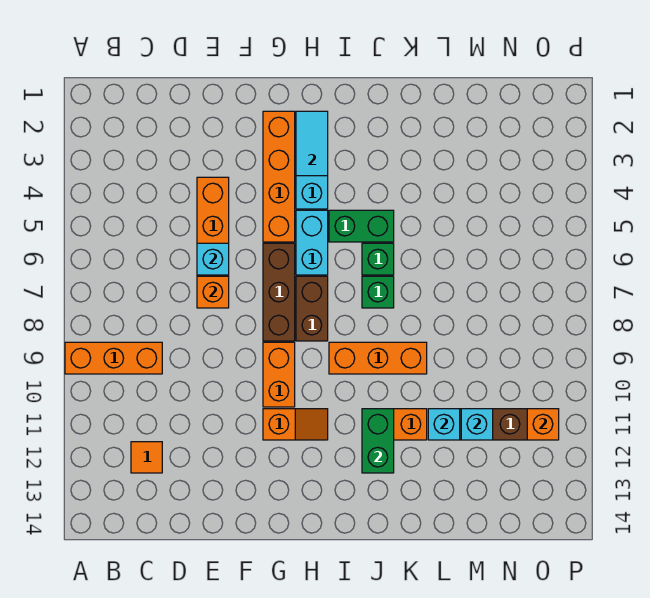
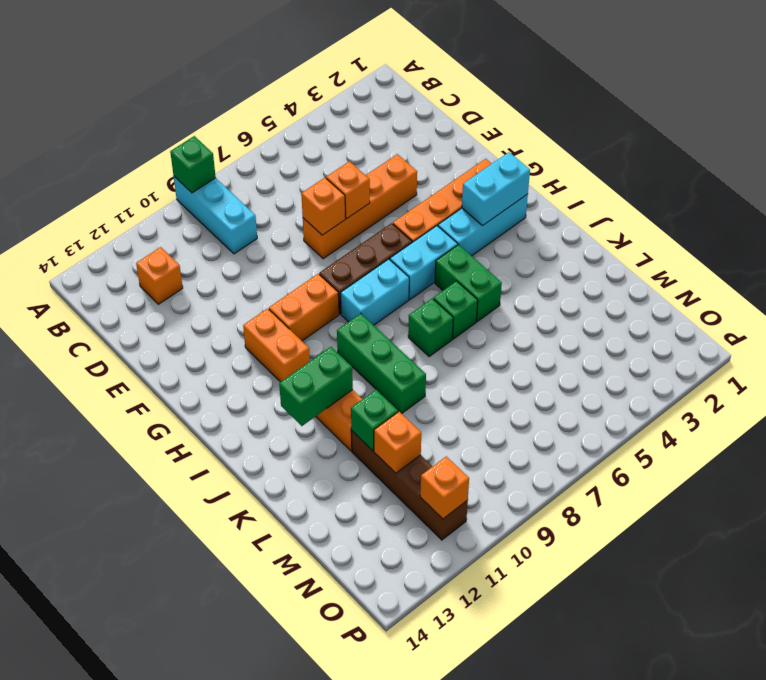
orange 1x3 brick [65,342,162,374] -> cyan 1x3 brick [174,177,257,254]
none -> green 1x1 brick [170,136,216,193]
orange 1x1 tile [131,442,162,473] -> orange 1x1 brick [136,247,183,304]
cyan 1x1 brick [197,243,229,275] -> orange 1x1 brick [326,161,370,218]
orange 1x2 slope [263,409,328,440] -> orange 1x2 brick [243,308,310,382]
cyan 1x2 tile [296,111,328,176] -> cyan 1x2 brick [462,152,530,226]
brown 1x2 brick [296,276,328,341] -> cyan 1x2 brick [341,259,409,325]
orange 1x3 brick [329,342,427,374] -> green 1x3 brick [337,313,426,414]
cyan 1x1 brick [428,409,460,440] -> green 1x1 brick [351,390,398,451]
cyan 1x1 brick [461,409,493,440] -> orange 1x1 brick [374,412,421,473]

